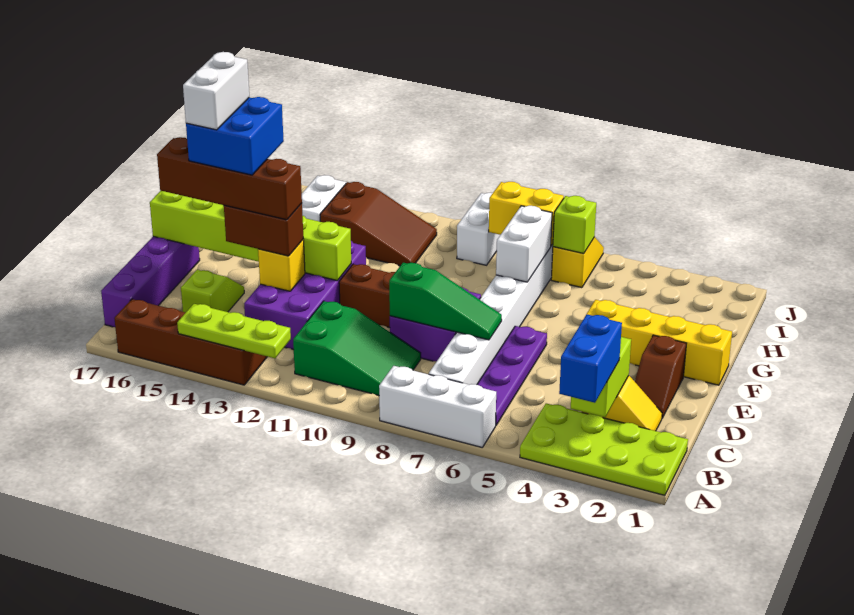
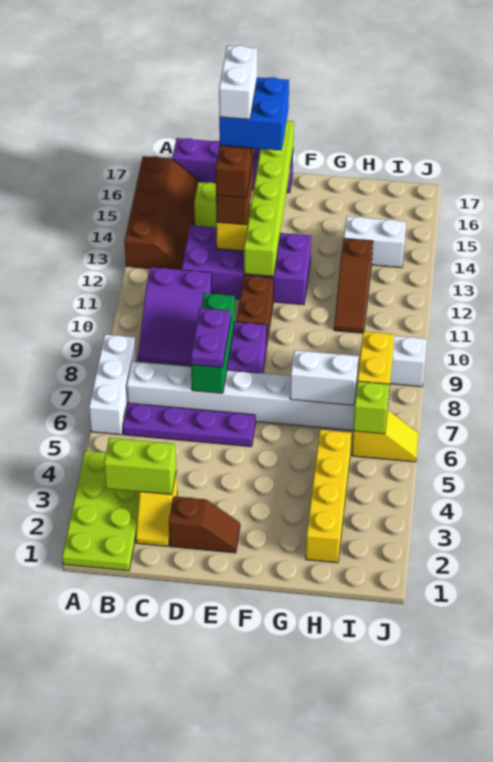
blue 1x2 brick [559,314,622,403] -> none
lime 1x3 plate [177,304,291,358] -> none
green 2x3 slope [293,301,421,395] -> purple 2x3 slope [138,267,212,366]
brown 1x2 slope [635,335,687,418] -> brown 1x2 slope turned to [169,496,240,553]
green 1x3 slope [389,263,502,340] -> green 1x3 brick [191,293,235,393]
none -> purple 1x2 plate [191,308,231,368]
white 1x2 brick [183,52,249,130] -> white 1x2 brick turned to [219,45,258,120]
yellow 1x4 brick [587,300,732,385] -> yellow 1x4 brick moved to [306,430,351,563]
brown 2x3 slope [320,182,437,266] -> brown 1x3 slope [334,238,373,333]

